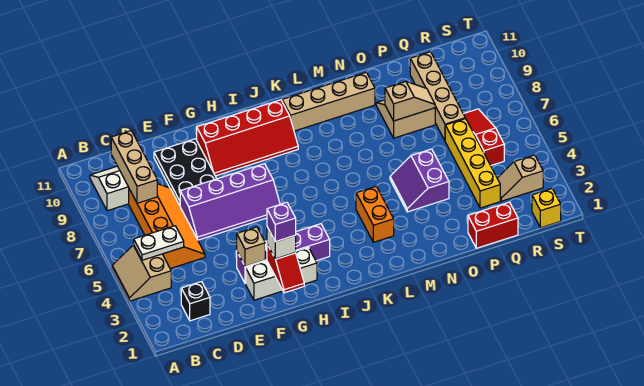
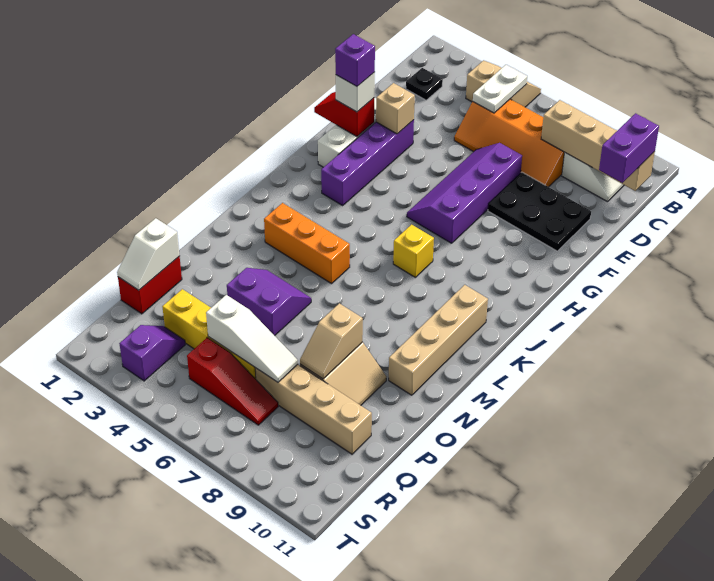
black 1x1 brick [181,282,210,321] -> black 1x1 plate [406,68,443,100]
tan 1x3 brick [111,131,157,203] -> tan 1x4 brick [541,100,655,191]
none -> purple 1x2 brick [599,113,659,183]
red 2x4 slope [197,100,298,176] -> none
orange 1x2 brick [356,186,394,242] -> orange 1x3 brick [264,203,350,284]
none -> white 1x2 slope [117,218,180,290]
none -> white 1x3 slope [206,295,298,382]
tan 1x2 slope [497,155,543,201] -> purple 1x2 slope [119,325,185,381]
yellow 1x1 brick [532,189,561,228] -> yellow 1x1 brick moved to [393,225,434,277]

